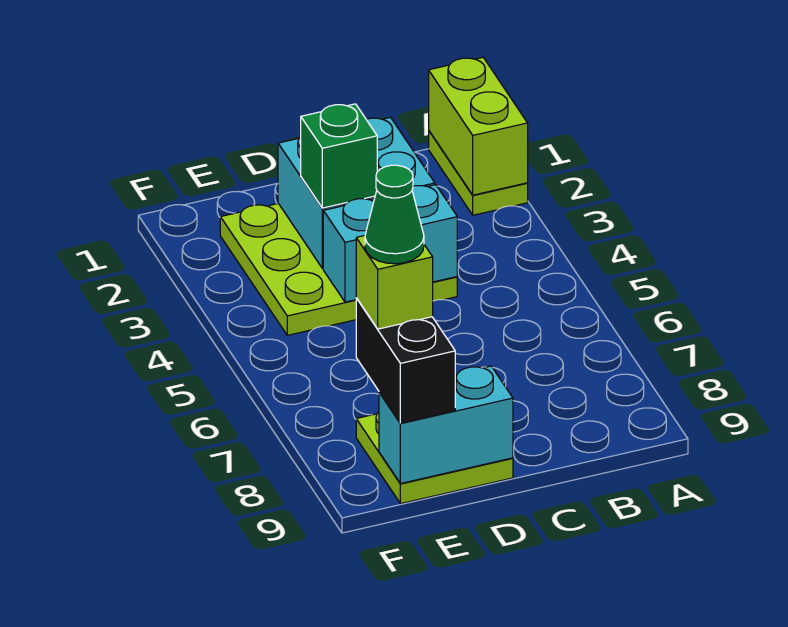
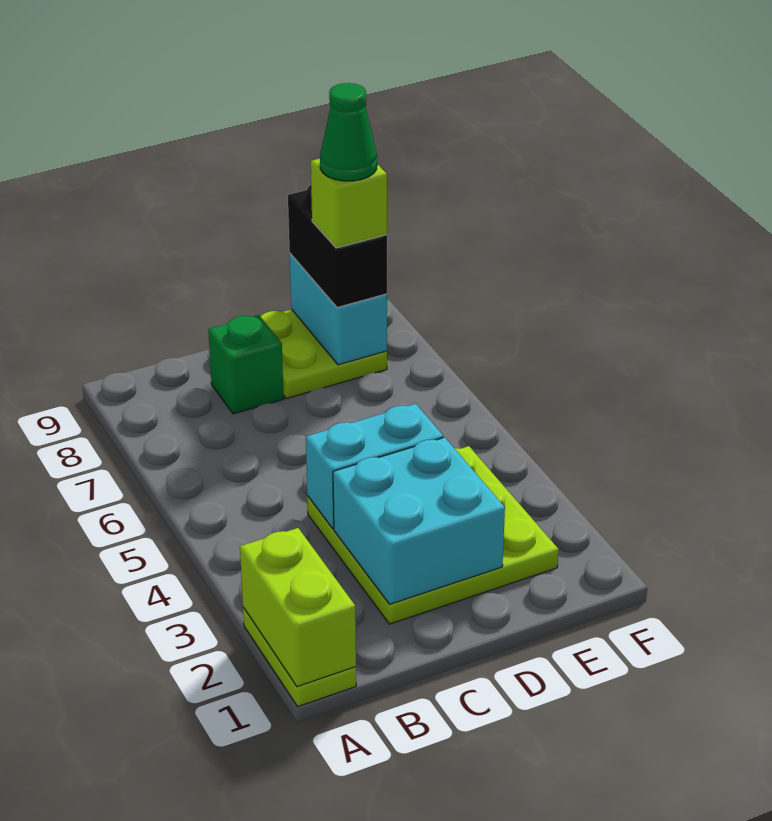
green 1x1 brick [301,104,377,208] -> green 1x1 brick moved to [208,315,284,414]
cyan 1x2 brick [379,366,513,484] -> cyan 1x2 brick turned to [290,254,387,365]

